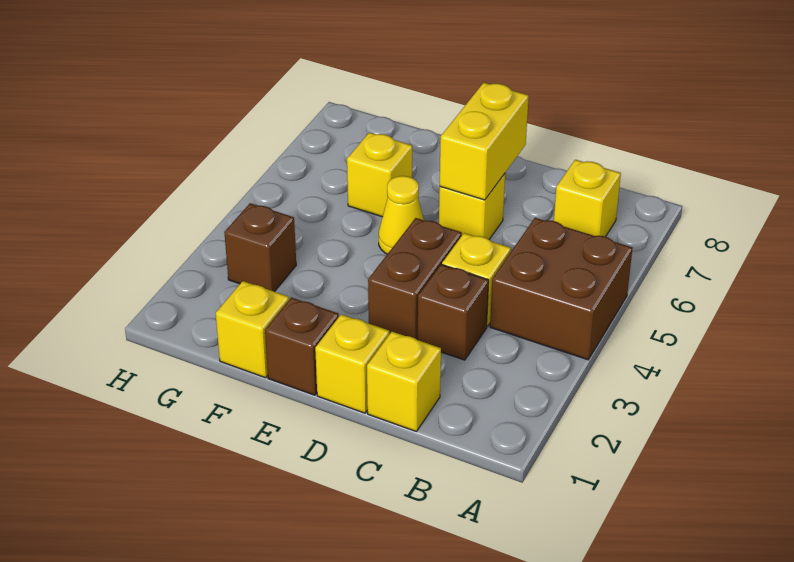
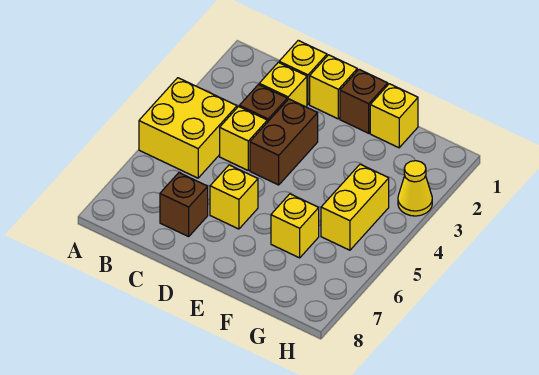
brown 2x2 brick [490,218,632,360] -> yellow 2x2 brick [139,78,237,178]
yellow 1x1 brick [554,160,621,237] -> yellow 1x1 brick moved to [259,62,307,107]
yellow 1x2 brick [440,83,529,200] -> yellow 1x2 brick moved to [321,164,389,250]
yellow 1x1 cone [379,176,424,254] -> yellow 1x1 cone moved to [398,161,432,216]
brown 1x1 brick [224,203,296,292] -> brown 1x1 brick moved to [160,173,208,237]

